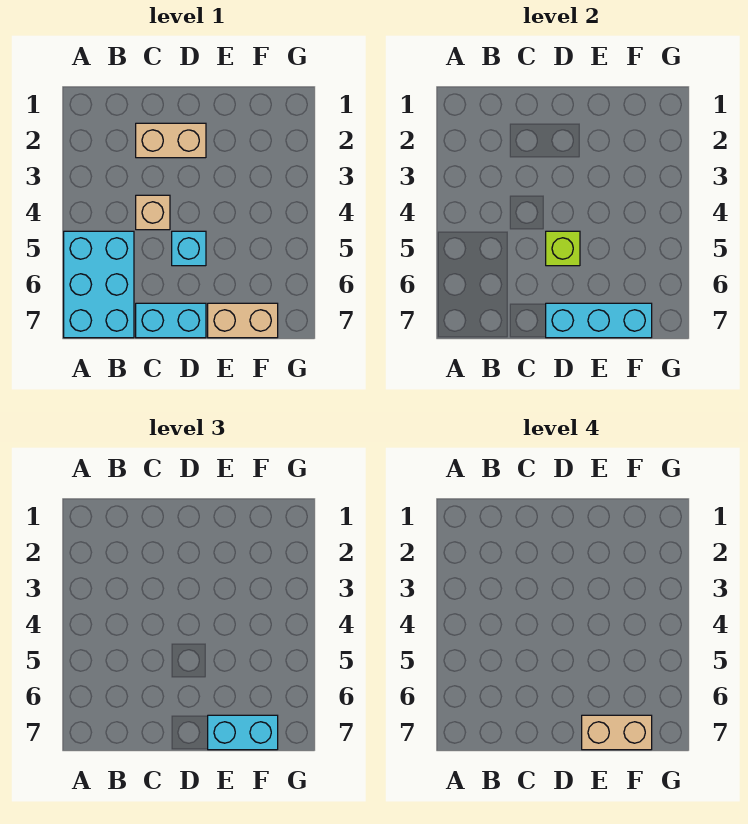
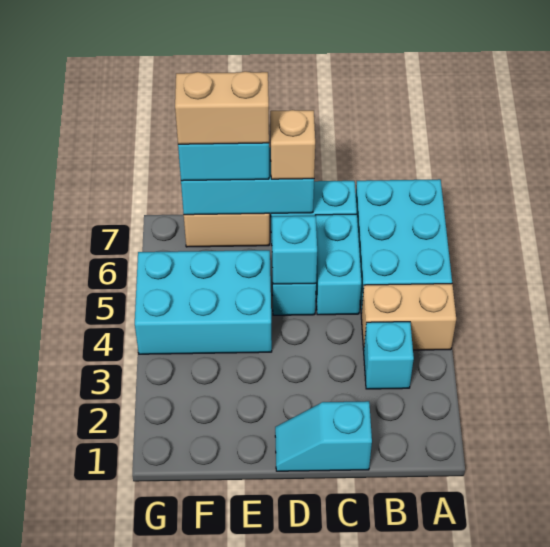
none -> cyan 1x1 brick [364,322,414,389]
none -> cyan 1x2 slope [275,401,372,471]
tan 1x2 brick [136,123,206,158] -> tan 1x2 brick moved to [361,284,456,350]
tan 1x1 brick [136,195,170,230] -> tan 1x1 brick moved to [270,110,315,179]
none -> cyan 1x2 brick [315,214,361,315]
lime 1x1 brick [546,231,580,266] -> cyan 1x1 brick [272,216,317,284]
none -> cyan 2x3 brick [135,250,272,354]

